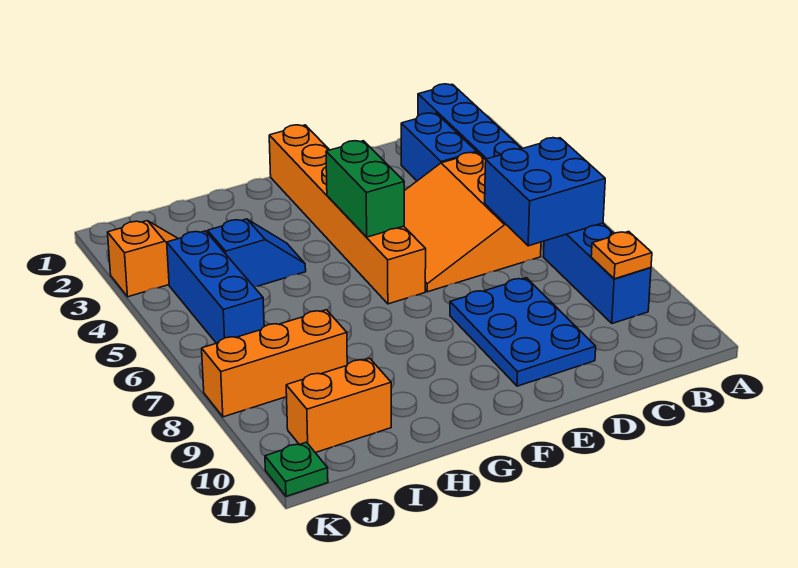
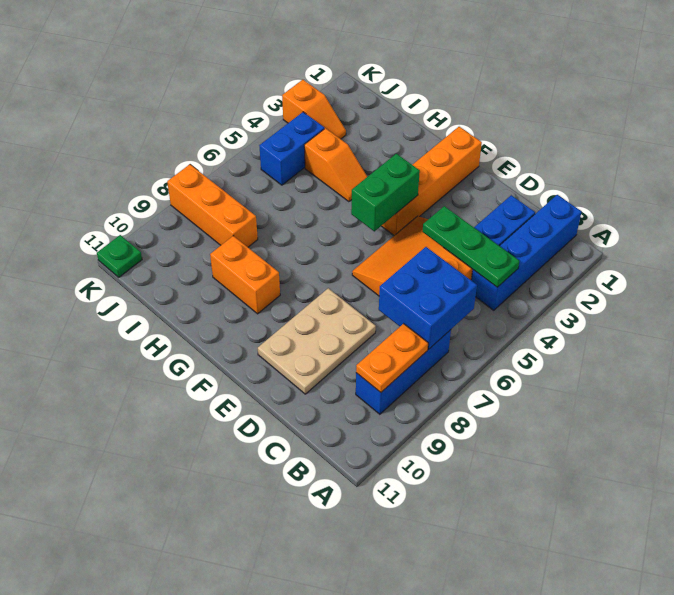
none -> green 1x3 plate [422,206,519,287]
orange 1x1 plate [591,232,652,279] -> orange 1x2 plate [356,324,428,392]
blue 2x3 plate [450,278,596,386] -> tan 2x3 plate [258,288,376,394]
orange 1x6 brick [269,125,426,304] -> orange 1x4 brick [382,127,482,235]
blue 1x2 slope [208,219,306,287] -> orange 1x2 slope [304,128,367,202]
orange 1x2 brick [286,358,391,453] -> orange 1x2 brick moved to [210,236,280,314]
blue 1x3 brick [167,231,264,343] -> blue 1x2 brick [259,112,324,185]

